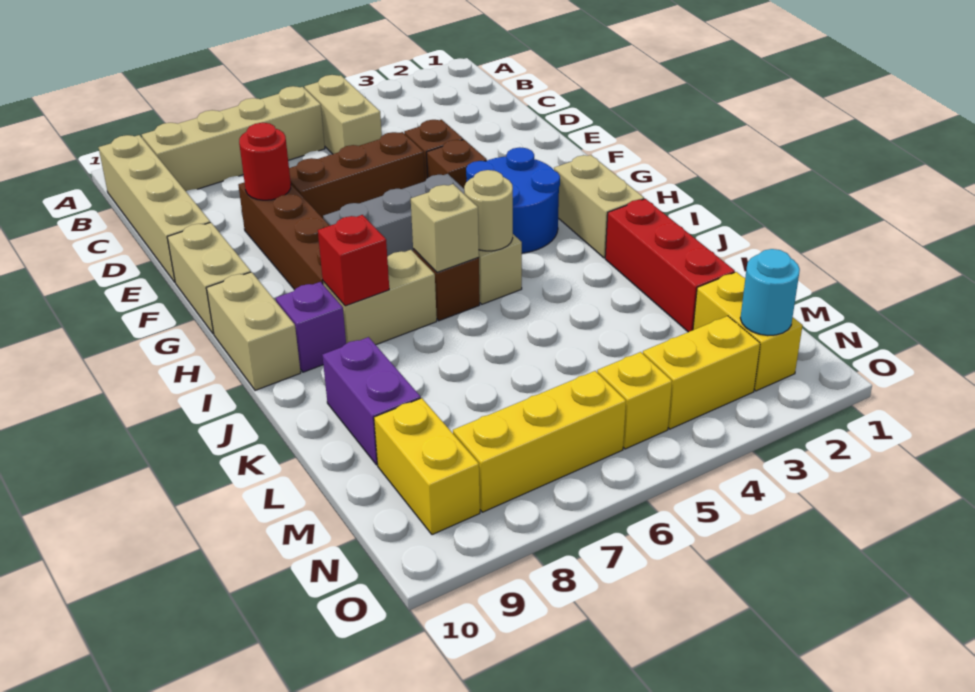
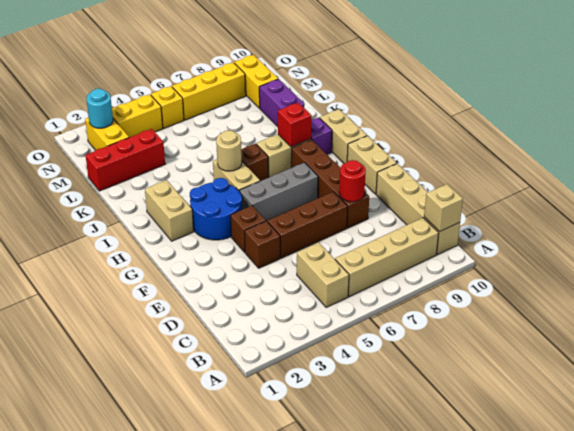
tan 1x1 brick [411,184,479,272] -> tan 1x1 brick moved to [424,184,463,232]
red 1x3 brick [605,199,735,332] -> red 1x3 brick turned to [85,129,165,191]

